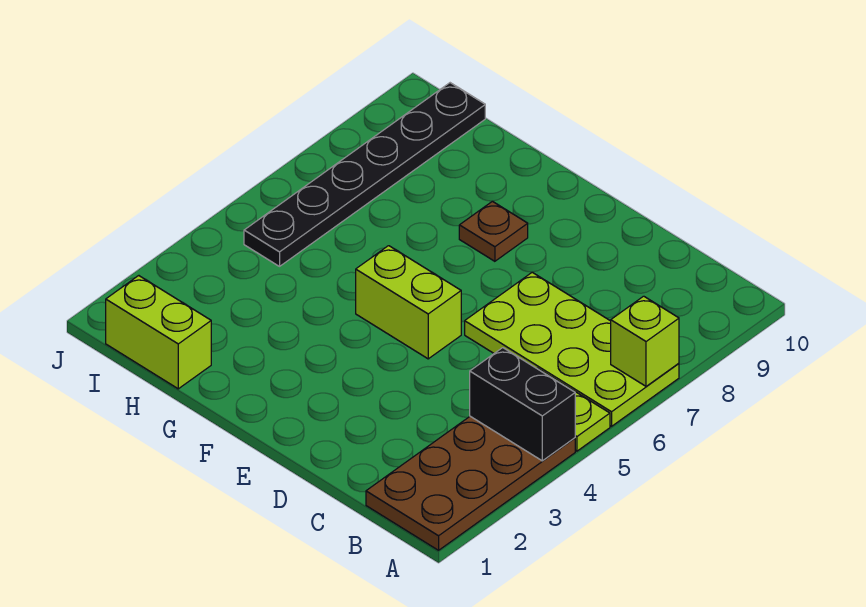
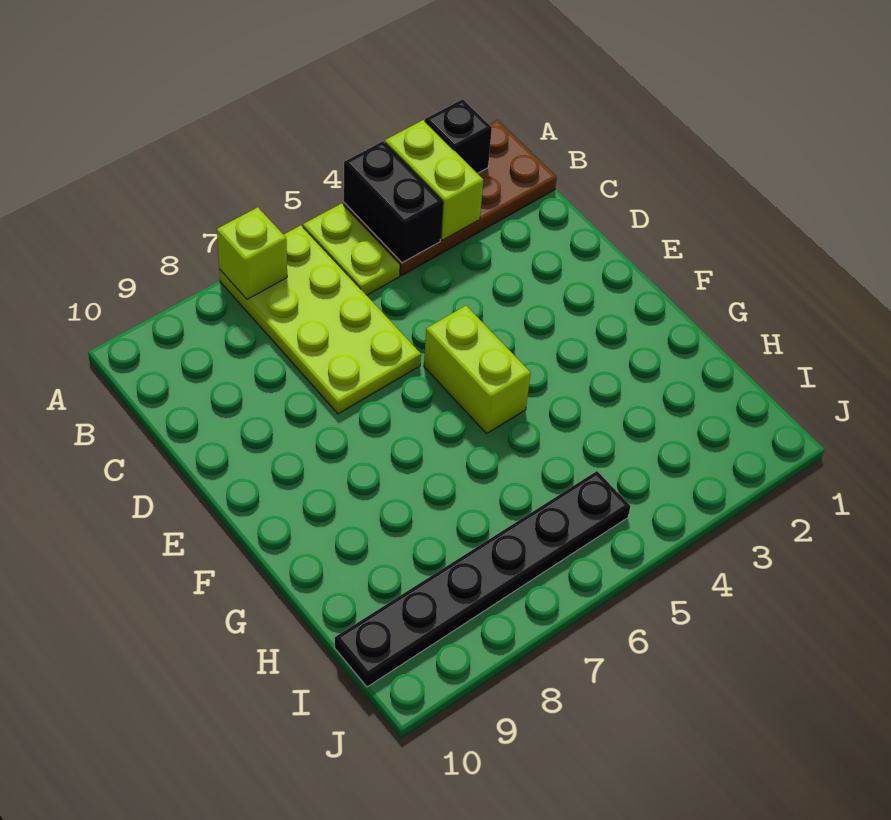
none -> black 1x1 brick [425,99,492,173]
brown 1x1 plate [459,201,528,261] -> none
lime 1x2 brick [106,276,211,389] -> lime 1x2 brick moved to [385,120,483,240]

